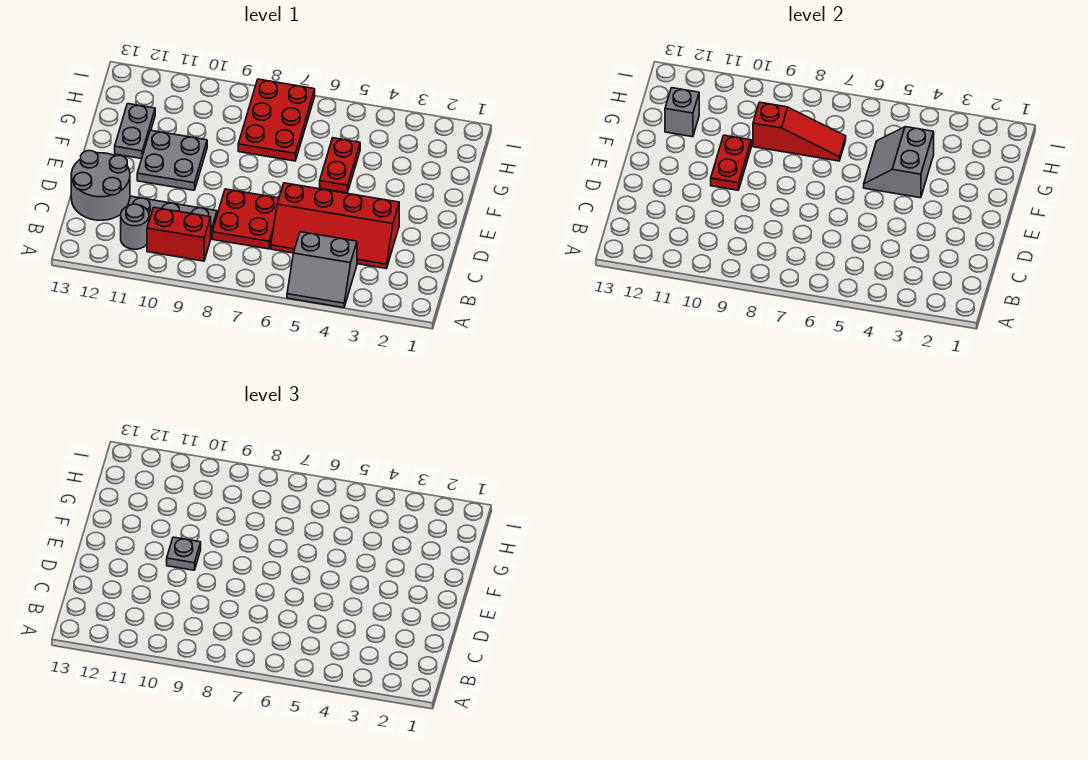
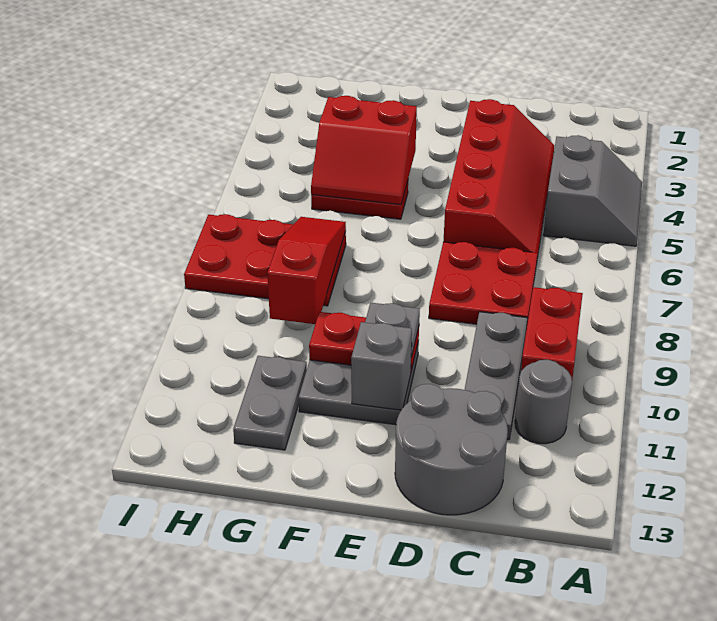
grey 2x2 slope [864,127,934,198] -> red 2x2 slope [311,96,417,205]
grey 1x2 plate [115,104,155,159] -> grey 1x2 plate turned to [233,356,307,450]
grey 1x1 brick [665,88,699,137] -> grey 1x1 brick moved to [351,322,412,410]

